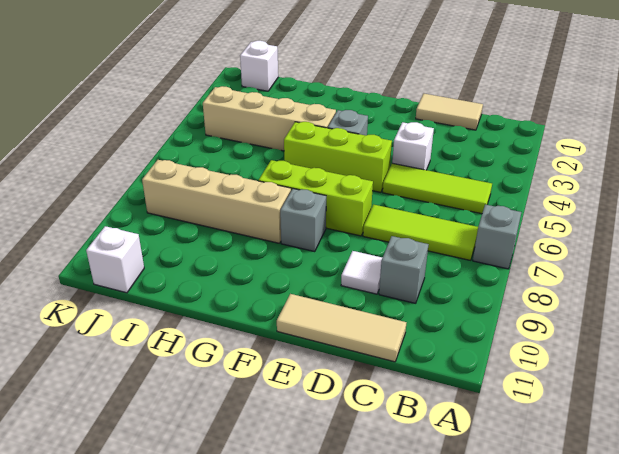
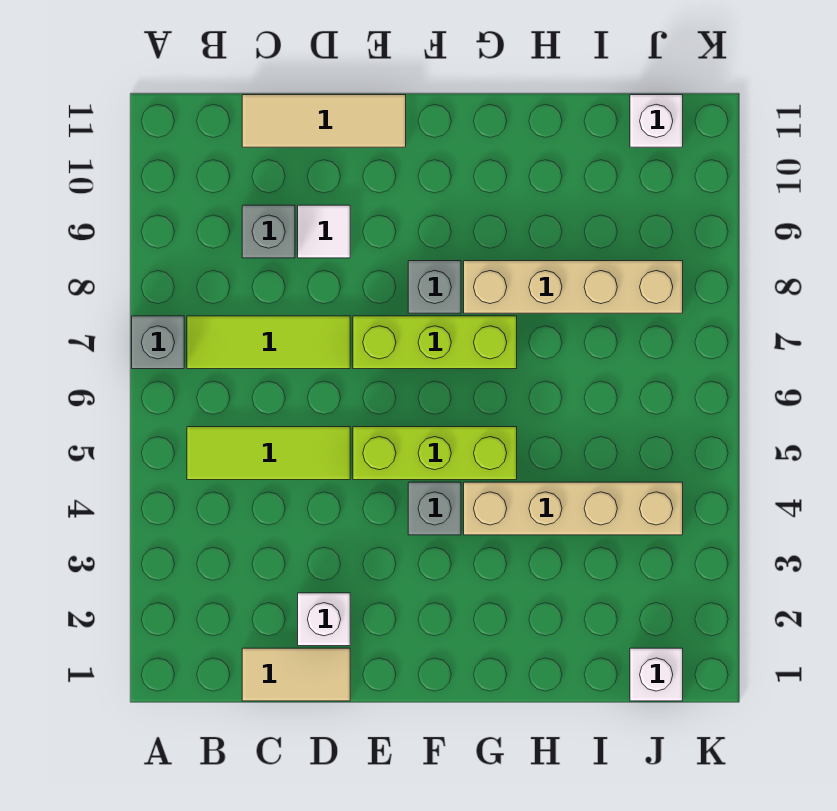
white 1x1 brick [392,122,434,170] -> white 1x1 brick moved to [298,593,350,646]

